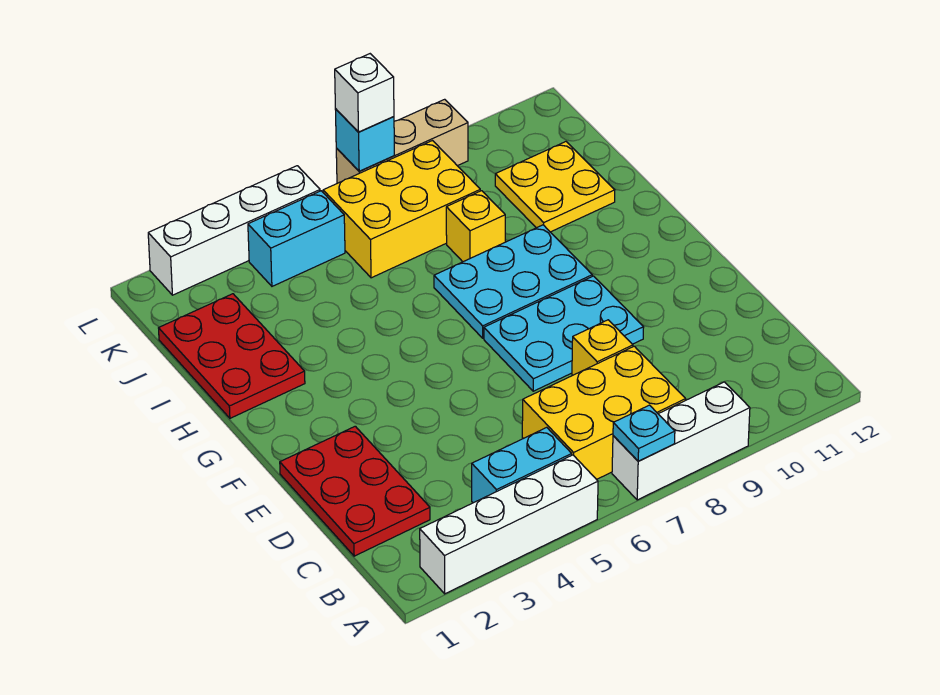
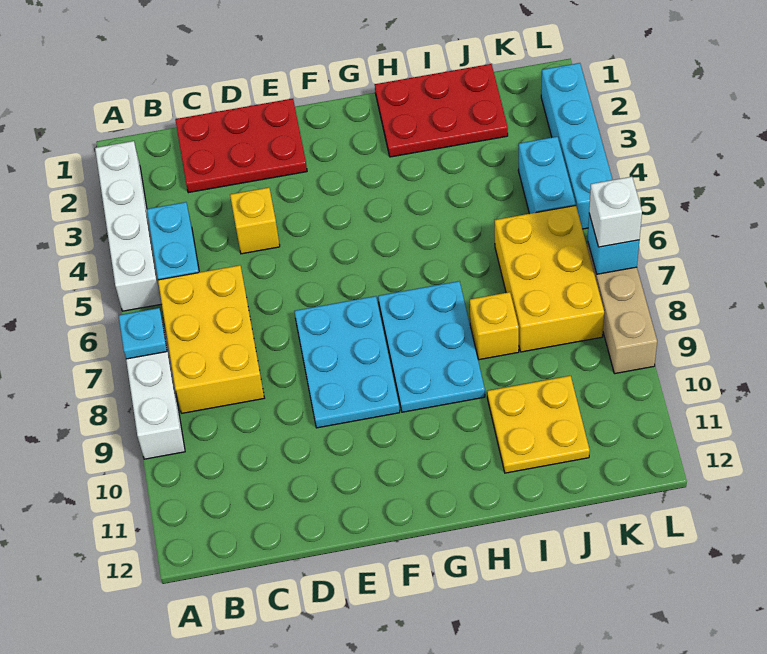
yellow 1x1 brick [572,320,633,375] -> yellow 1x1 brick moved to [230,188,280,254]
white 1x4 brick [148,166,320,295] -> cyan 1x4 brick [541,63,613,229]

